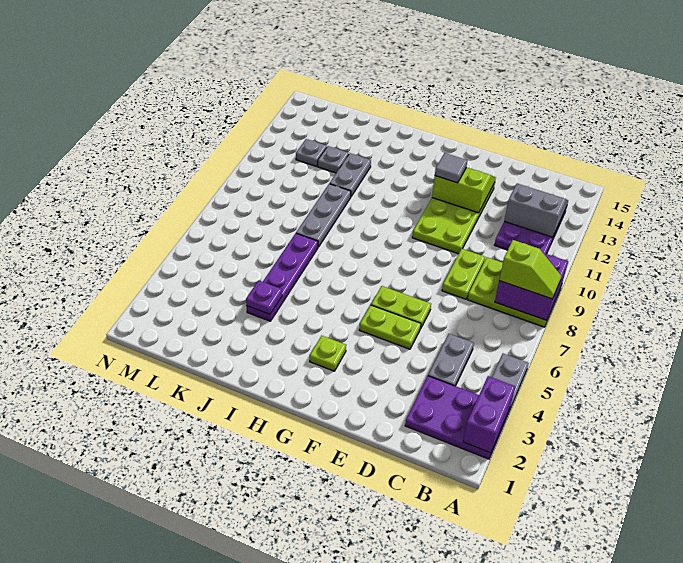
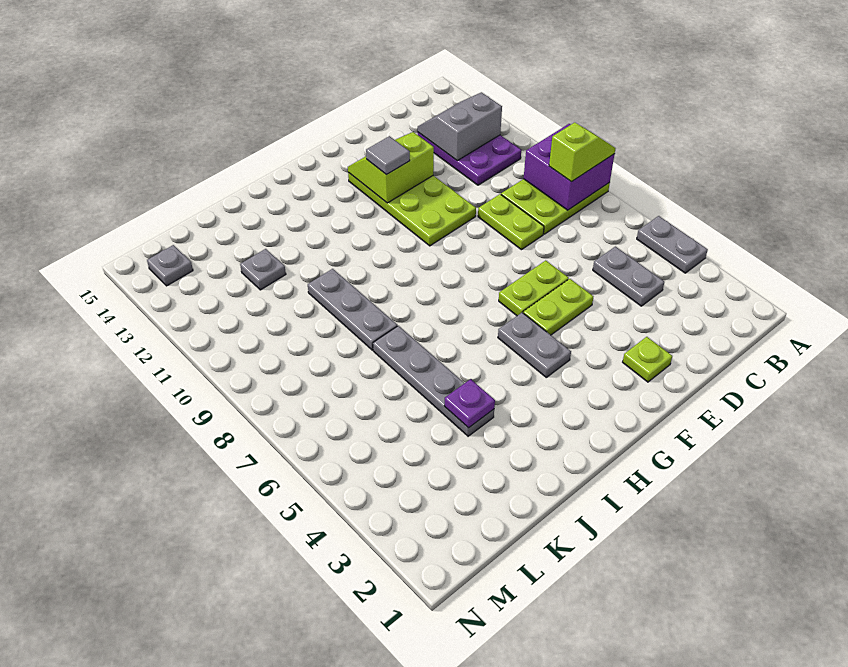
purple 2x3 plate [405,376,510,459] -> none
purple 1x2 brick [463,376,515,453] -> none
lime 1x1 plate [310,336,346,371] -> lime 1x1 plate moved to [623,337,672,382]
purple 1x4 plate [247,233,318,321] -> grey 1x4 plate [373,326,494,436]
grey 1x2 plate [330,153,371,196] -> grey 1x2 plate moved to [498,313,571,377]
grey 1x1 plate [296,139,327,167] -> grey 1x1 plate moved to [147,245,193,286]

